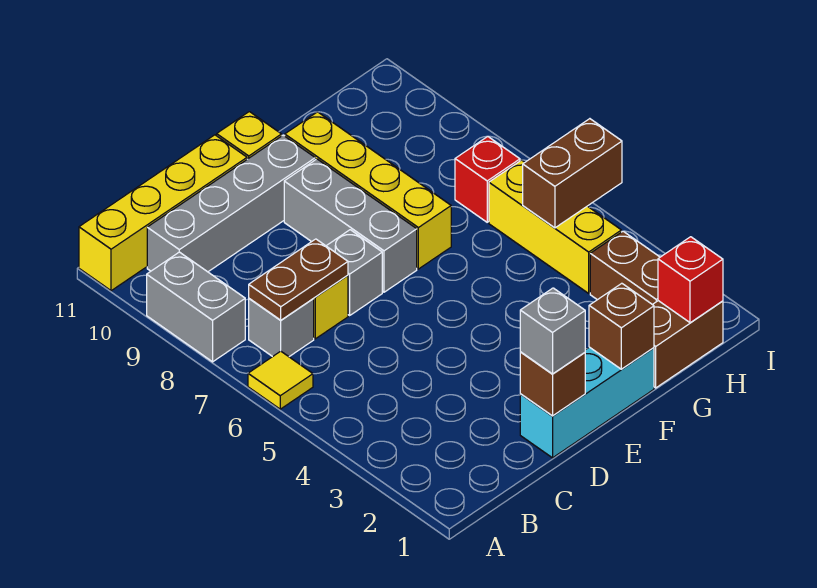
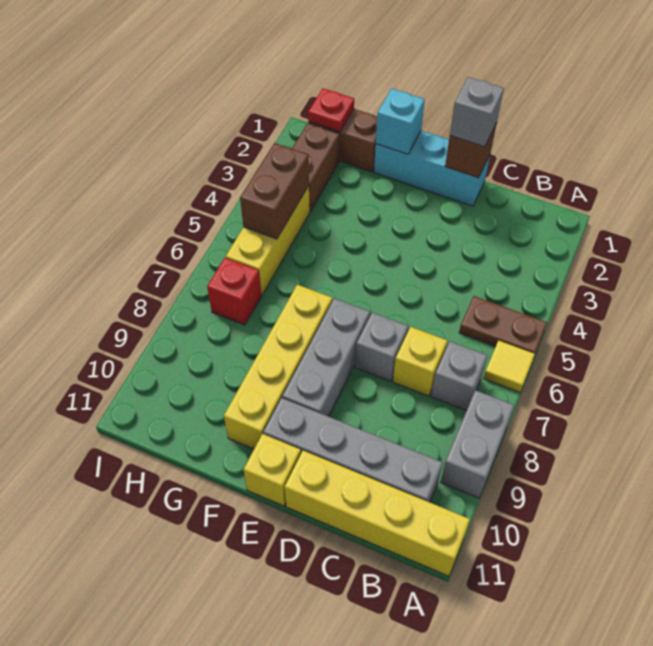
brown 1x2 plate [249,239,348,320] -> brown 1x2 plate moved to [459,296,547,354]
brown 1x1 brick [589,283,654,369] -> cyan 1x1 brick [376,89,425,154]
red 1x1 brick [658,237,723,323] -> red 1x1 plate [308,88,354,132]
brown 1x2 brick [523,119,622,228] -> brown 1x2 brick turned to [240,143,309,239]

